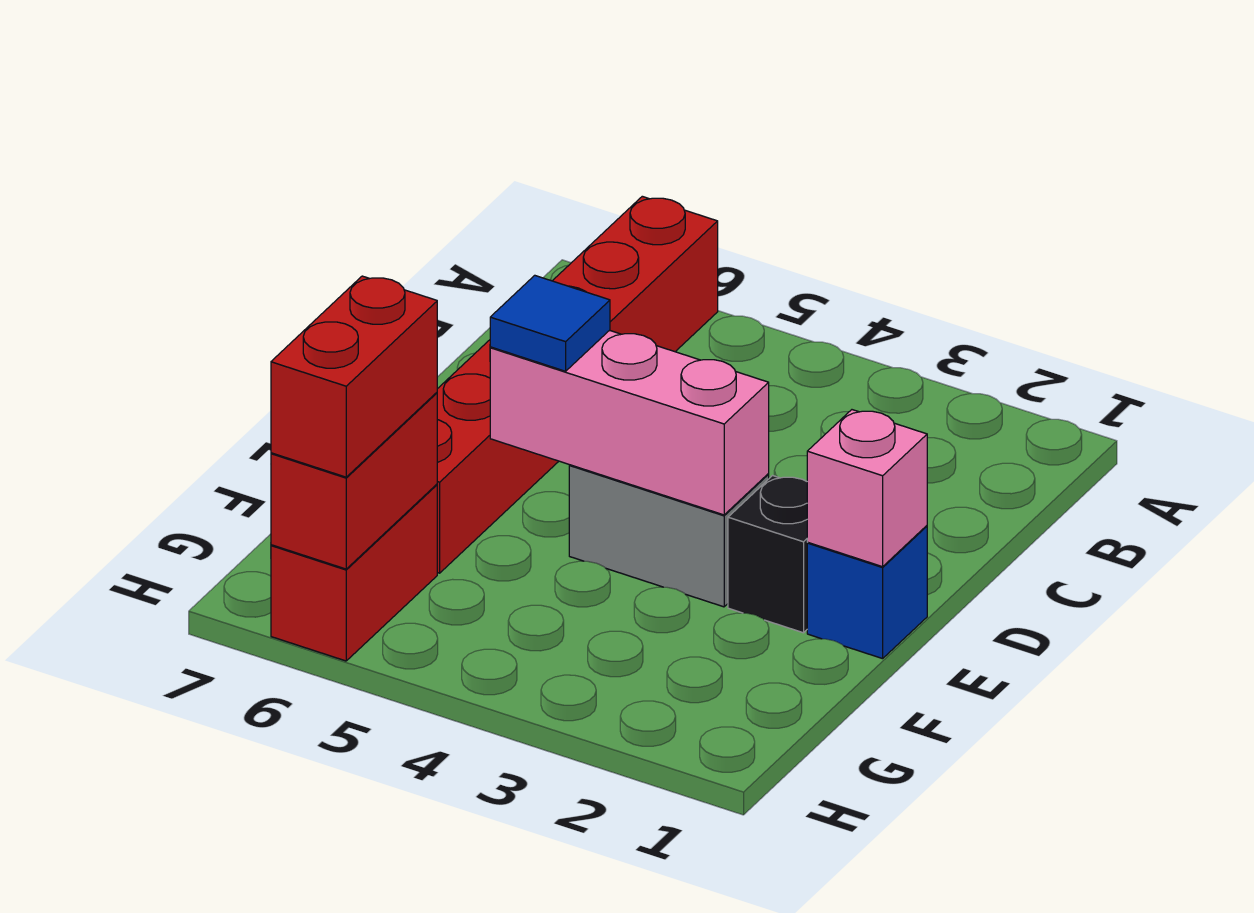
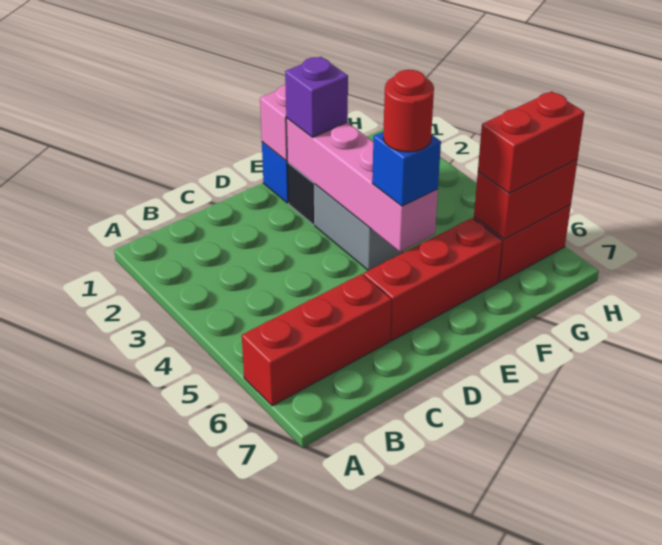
none -> purple 1x1 brick [285,57,348,137]
pink 1x3 brick [490,330,769,515] -> pink 1x4 brick [286,118,438,252]
blue 1x1 tile [490,275,610,371] -> blue 1x1 brick [372,132,441,206]
none -> red 1x1 round brick [383,70,434,152]

